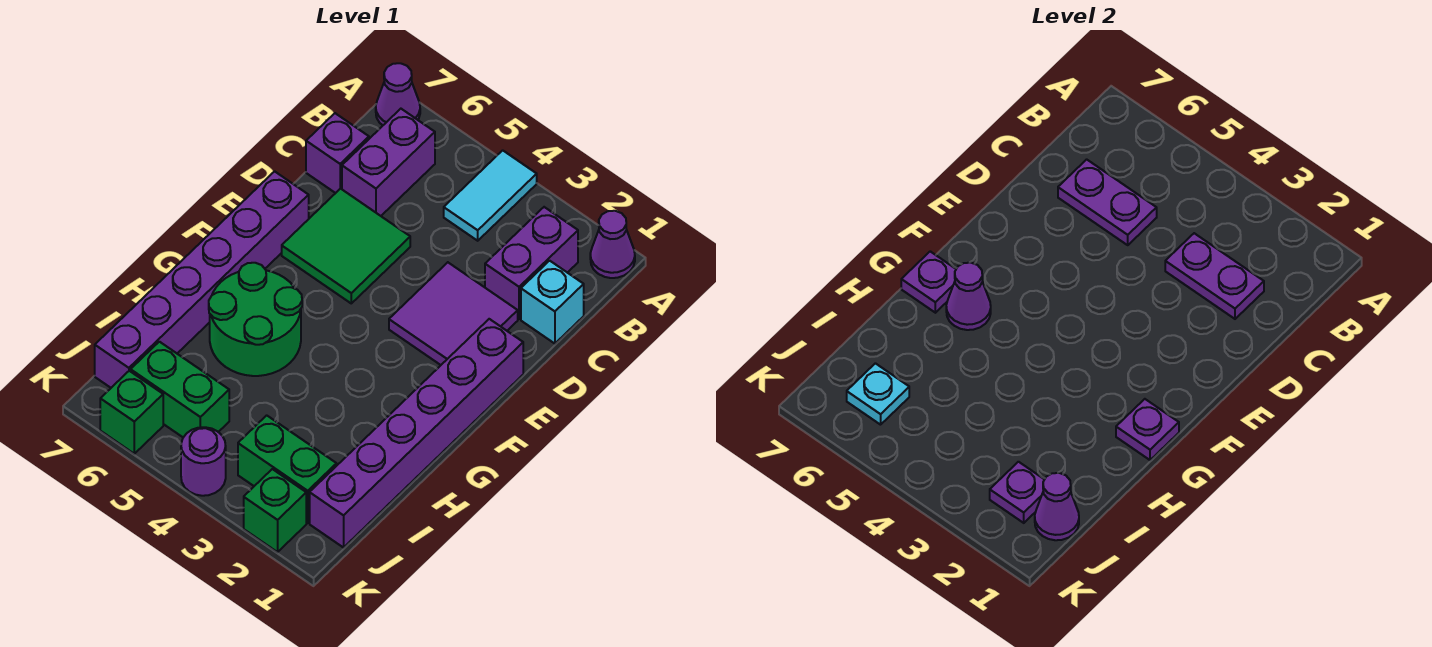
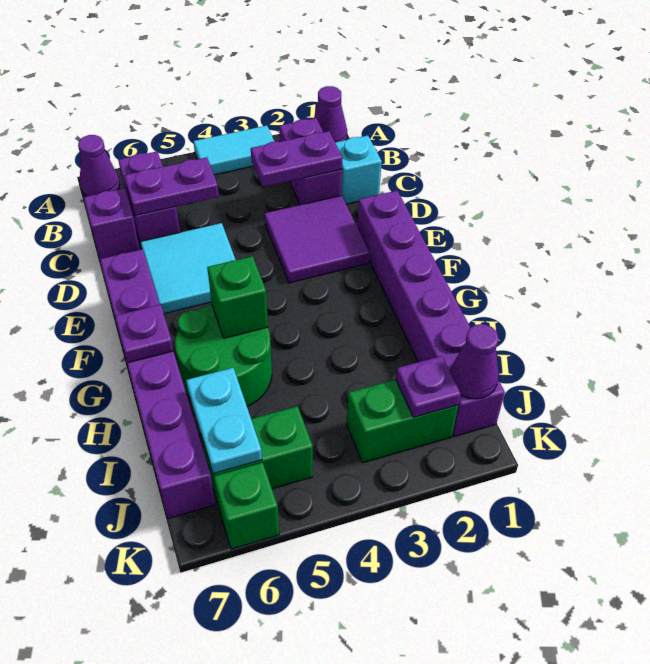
cyan 1x2 tile [444,150,537,241] -> cyan 1x2 tile turned to [193,126,274,175]
green 2x2 tile [282,188,410,303] -> cyan 2x2 tile [141,223,235,314]
purple 1x1 plate [1116,399,1179,460] -> none
purple 1x1 cone [946,263,991,330] -> none
cyan 1x1 plate [847,363,909,425] -> cyan 1x2 plate [186,368,262,474]
green 1x1 brick [244,469,306,552] -> green 1x1 brick moved to [207,256,268,338]
purple 1x1 round brick [181,427,226,496] -> none

